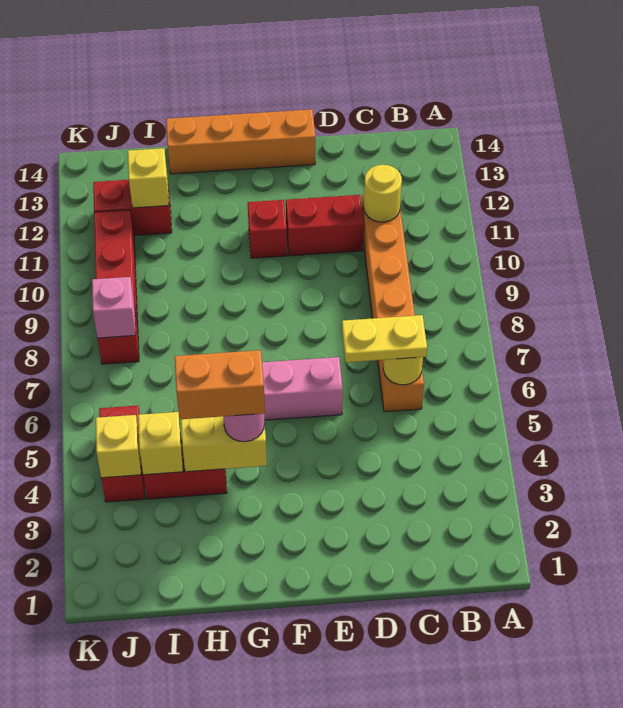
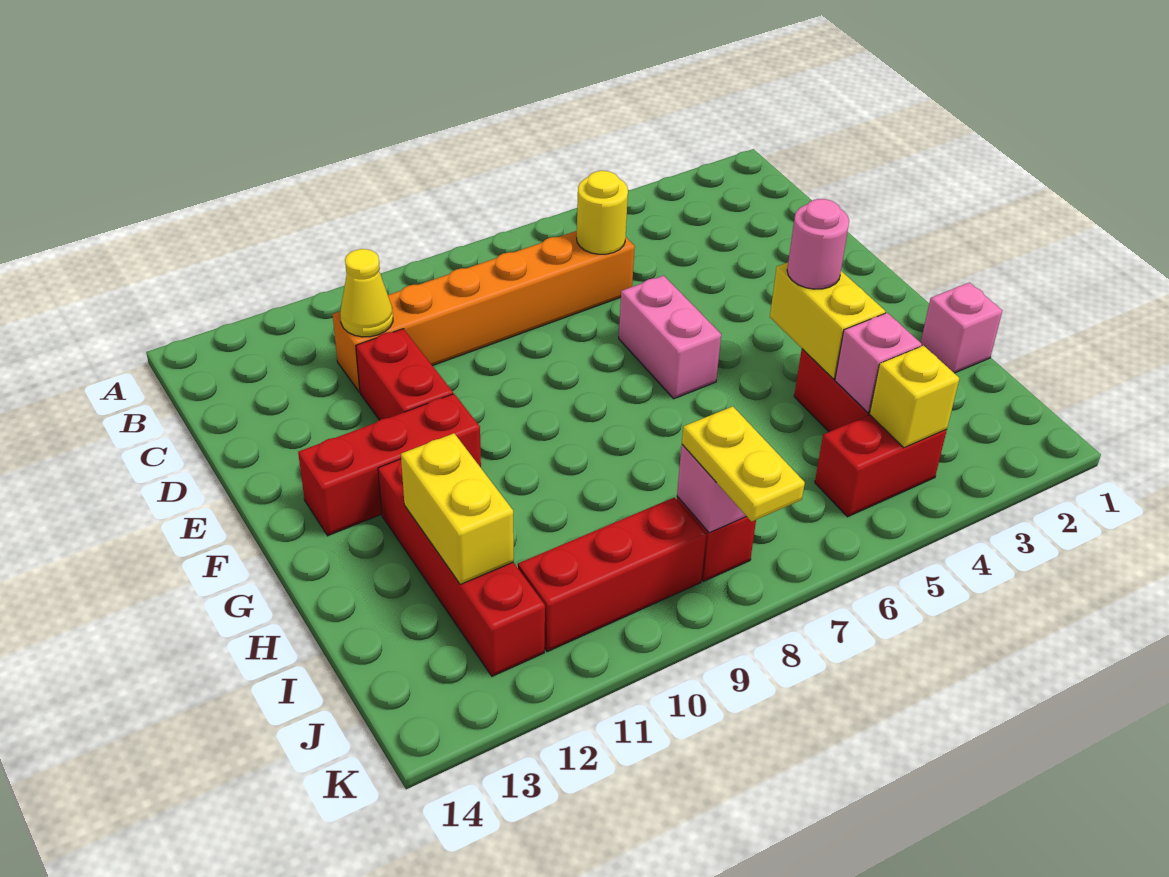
yellow 1x2 plate [342,315,427,362] -> yellow 1x2 plate moved to [682,406,805,521]
yellow 1x1 round brick [364,165,402,222] -> yellow 1x1 cone [340,249,393,337]
orange 1x4 brick [166,109,315,174] -> none
red 1x1 brick [248,200,287,258] -> red 1x3 brick [298,394,481,536]
orange 1x2 brick [175,350,265,419] -> none
none -> pink 1x1 brick [921,282,1002,373]
yellow 1x1 brick [138,412,183,475] -> pink 1x1 brick [835,313,922,413]
red 1x2 brick [93,180,172,236] -> red 1x4 brick [378,459,545,676]
yellow 1x1 brick [128,148,169,208] -> yellow 1x2 brick [401,433,514,584]

